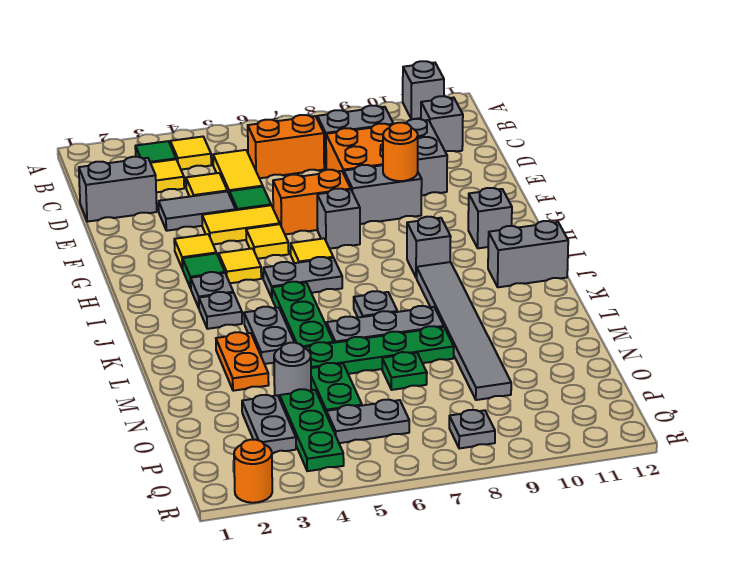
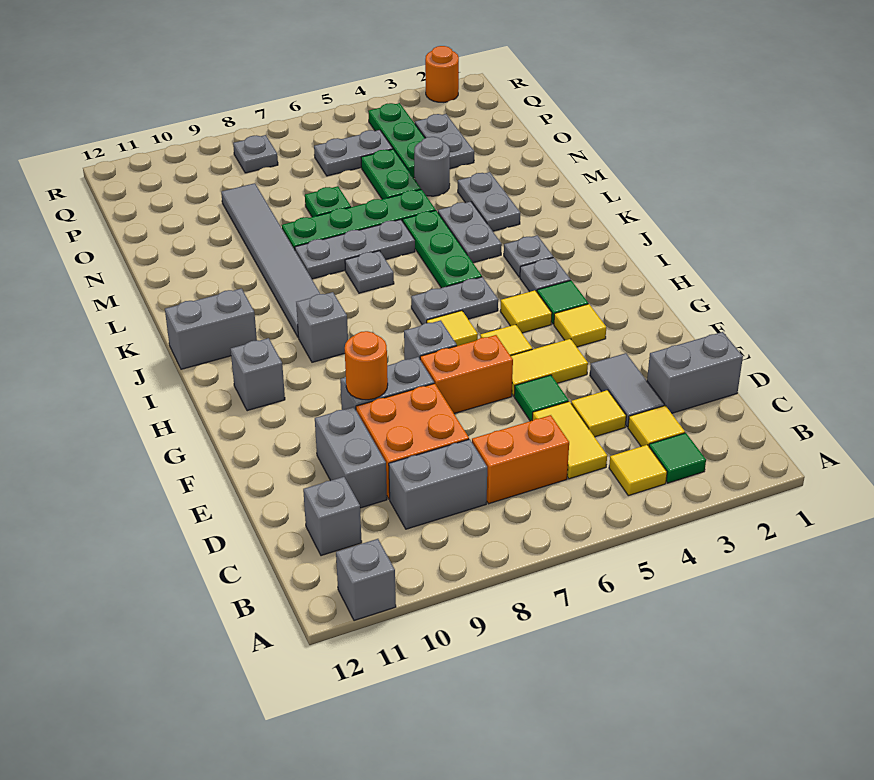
grey 1x2 tile [159,191,236,231] -> grey 1x2 tile turned to [590,353,664,427]
orange 1x2 plate [216,332,269,391] -> grey 1x2 plate [458,172,520,231]

